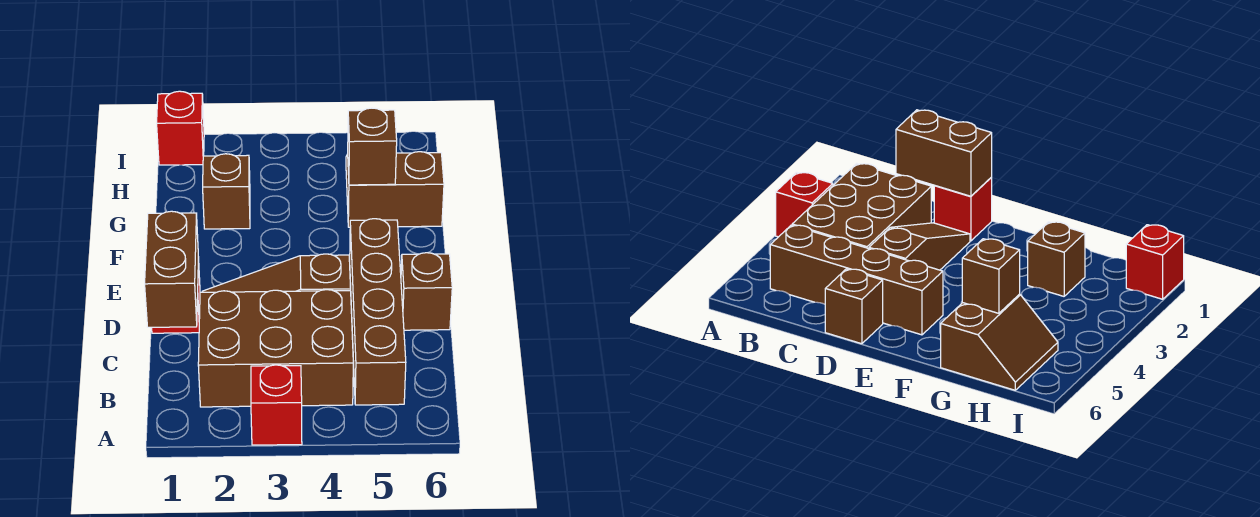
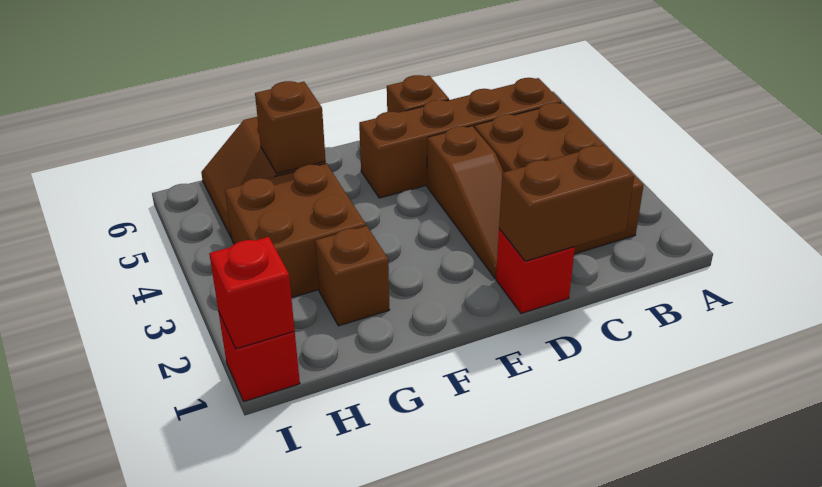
red 1x1 brick [251,365,302,445] -> red 1x1 brick moved to [209,237,295,349]
none -> brown 2x2 brick [225,163,366,298]

